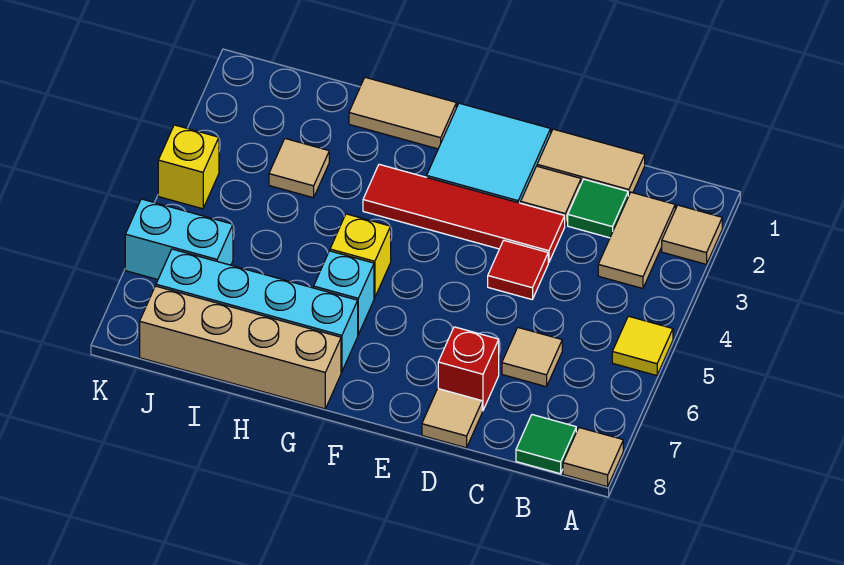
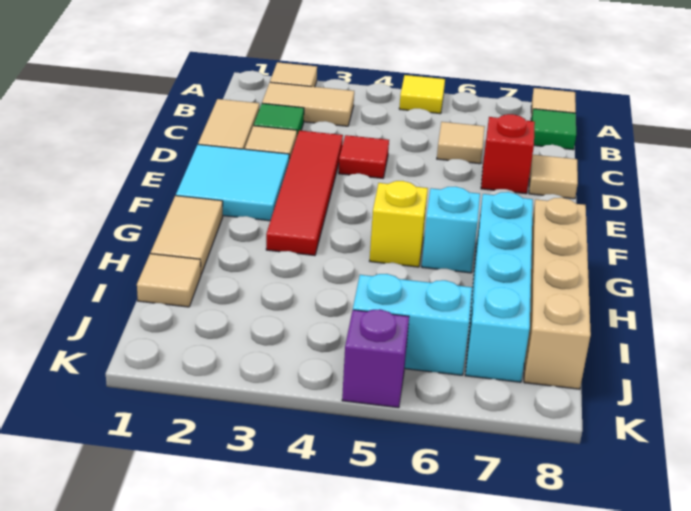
tan 1x1 tile [269,139,329,198] -> tan 1x1 tile moved to [137,254,201,307]
cyan 1x2 brick [125,199,233,280] -> cyan 1x2 brick turned to [353,274,472,375]
yellow 1x1 brick [158,125,219,209] -> none
none -> purple 1x1 brick [342,309,409,408]

